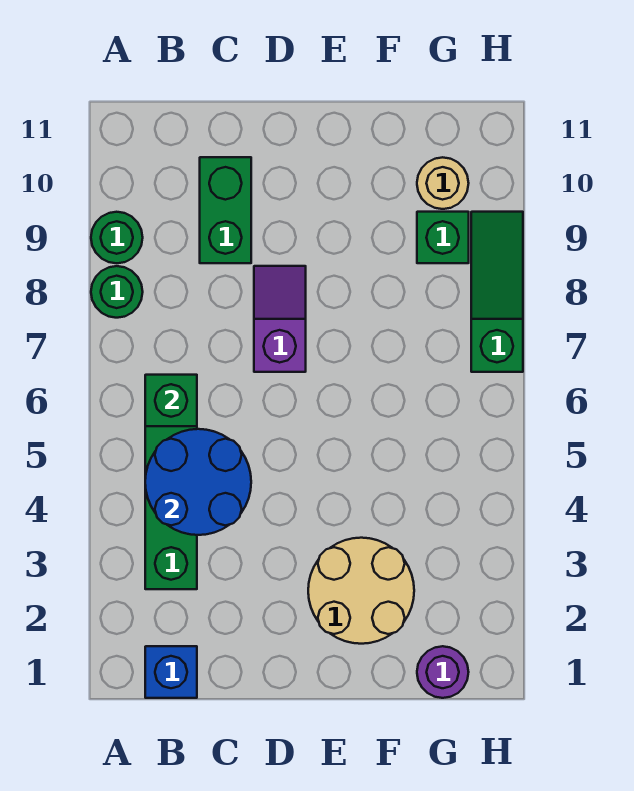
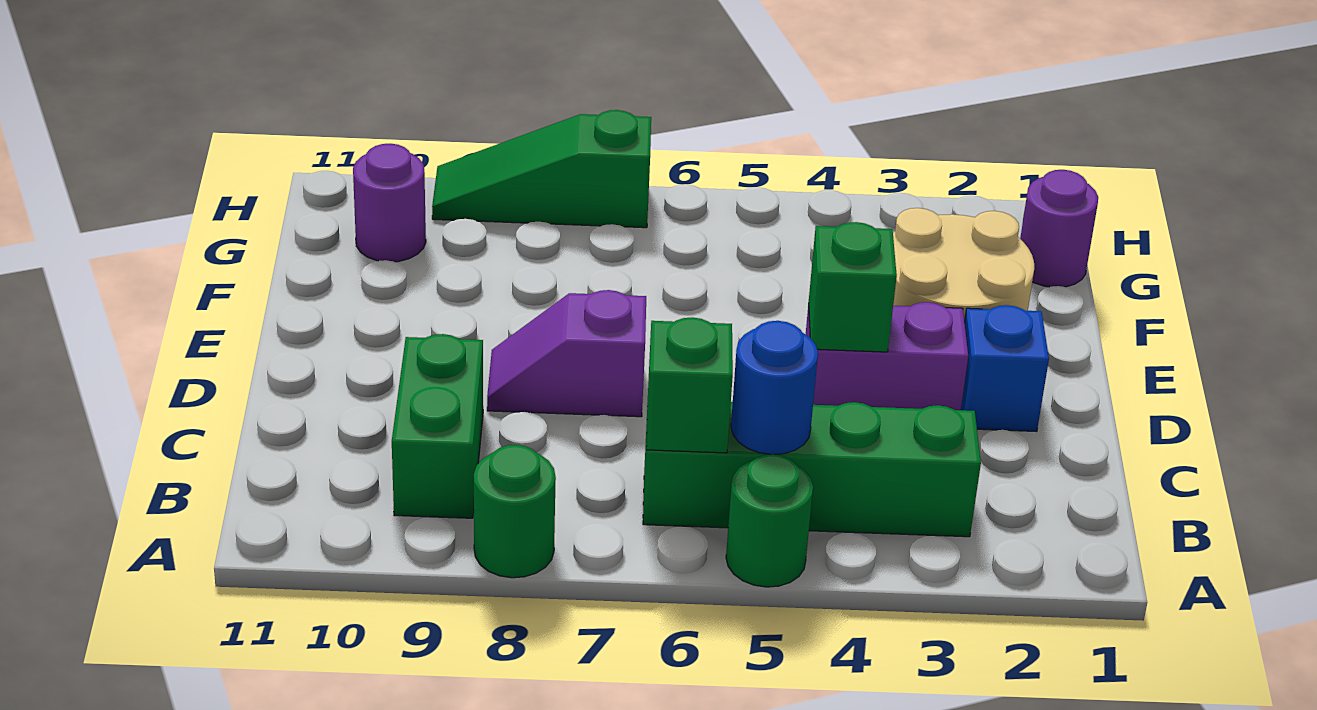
green 1x1 round brick [91,212,143,263] -> green 1x1 round brick moved to [726,454,813,587]
blue 1x1 brick [145,646,197,698] -> blue 1x1 brick moved to [961,305,1049,432]
blue 2x2 round brick [145,429,251,535] -> blue 1x1 round brick [731,321,818,454]
green 1x2 brick [200,157,251,263] -> green 1x2 brick turned to [392,334,483,518]
none -> purple 1x2 brick [806,302,968,410]
green 1x1 brick [417,212,469,263] -> green 1x1 brick moved to [809,222,897,352]
tan 1x1 round brick [417,157,469,209] -> purple 1x1 round brick [353,144,426,262]

